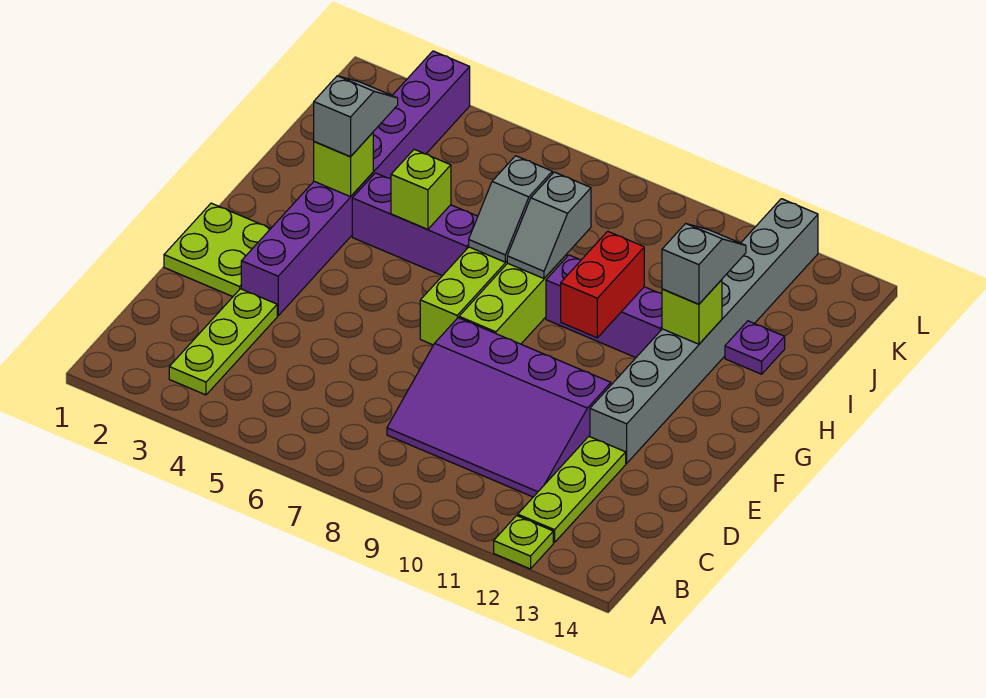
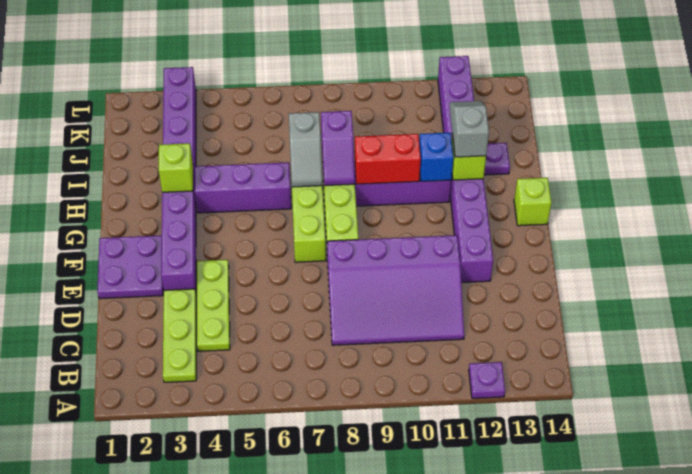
lime 1x1 plate [494,516,553,569] -> purple 1x1 plate [469,362,505,398]
lime 1x3 plate [518,437,626,543] -> lime 1x3 plate moved to [197,260,230,351]
lime 2x2 plate [164,203,271,297] -> purple 2x2 plate [97,235,163,299]
grey 1x8 brick [590,199,818,463] -> purple 1x8 brick [438,56,493,283]
red 1x2 brick [561,231,644,338] -> red 1x2 brick turned to [355,134,421,184]
grey 1x2 slope [314,76,398,157] -> none
lime 1x1 brick [391,149,451,230] -> lime 1x1 brick moved to [514,178,551,226]
grey 1x2 slope [507,172,591,279] -> purple 1x2 slope [321,111,355,186]
none -> blue 1x1 brick [419,133,453,181]

